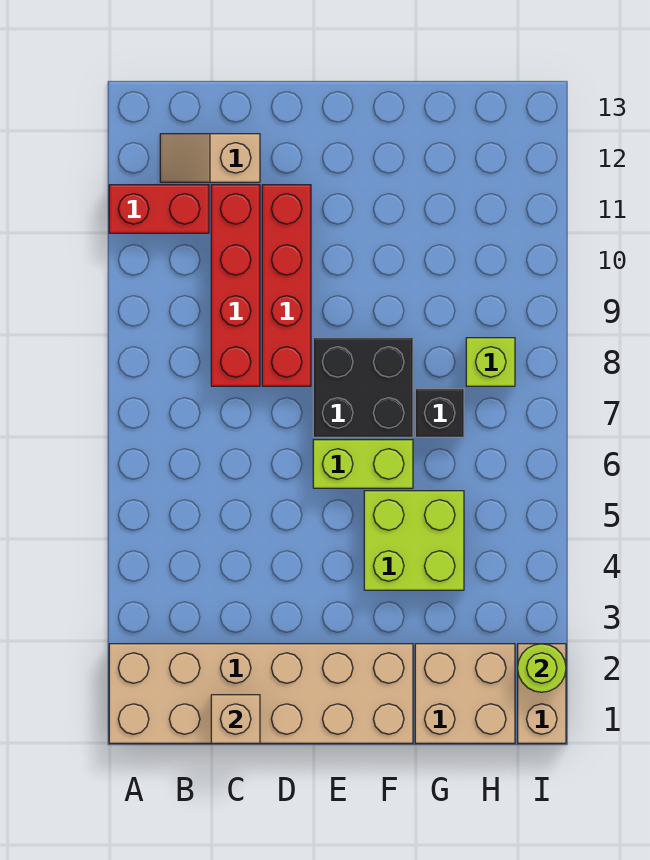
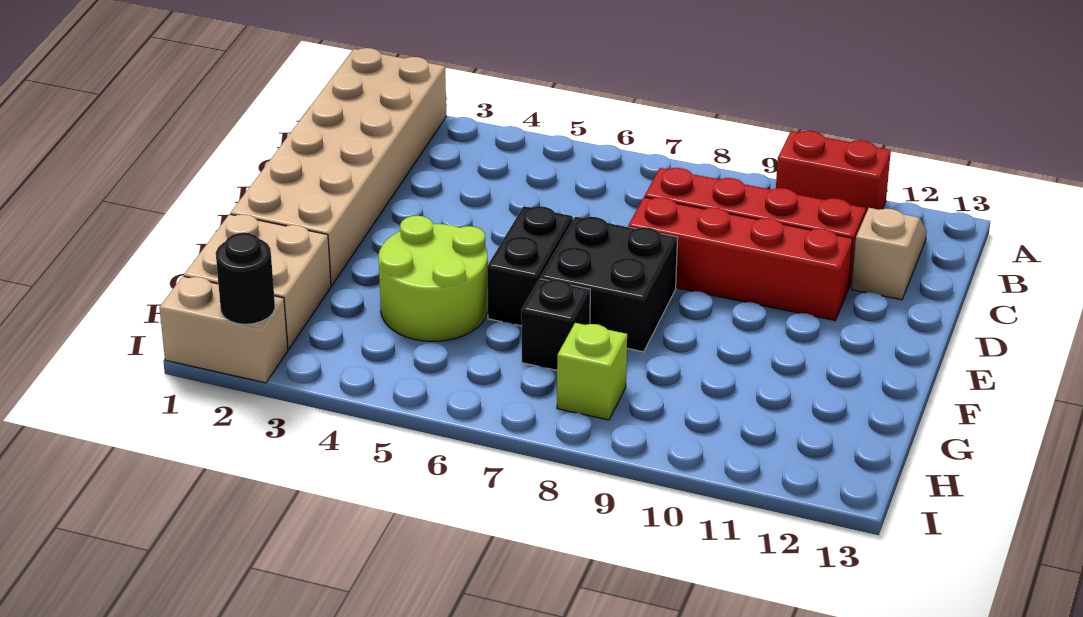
red 1x2 brick [109,185,209,233] -> red 1x2 brick turned to [776,131,891,215]
tan 1x1 brick [211,695,260,743] -> none
lime 1x2 brick [313,440,413,488] -> black 1x2 brick [487,206,573,326]
lime 2x2 brick [364,491,464,590] -> lime 2x2 round brick [379,216,488,341]
lime 1x1 round brick [518,644,566,692] -> black 1x1 round brick [216,233,275,324]

